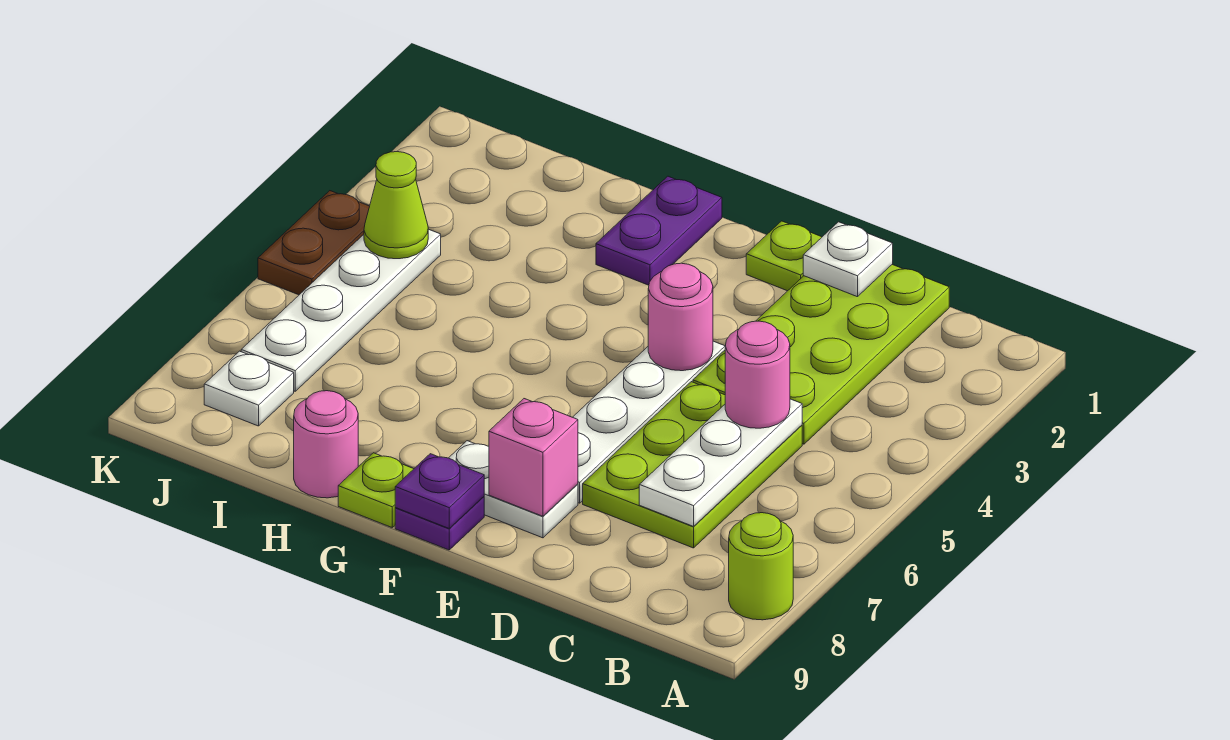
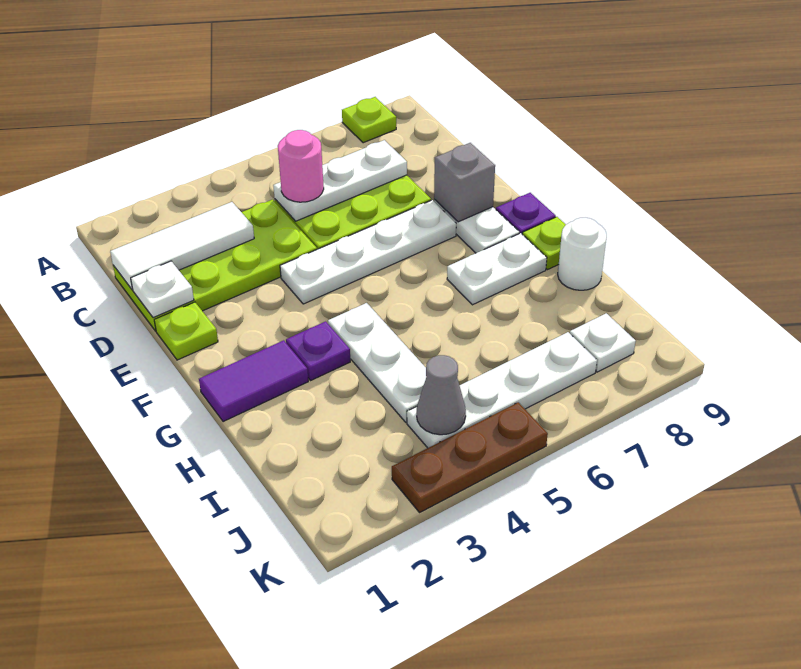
lime 1x1 round brick [729,513,793,620] -> lime 1x1 plate [342,97,396,143]
none -> white 1x3 tile [110,202,254,290]
pink 1x1 round brick [648,263,713,371] -> none
pink 1x1 brick [489,399,578,516] -> grey 1x1 brick [434,143,495,222]
purple 1x1 plate [395,454,484,528] -> purple 1x1 plate moved to [286,321,350,381]
purple 1x2 plate [596,176,722,285] -> purple 1x2 tile [199,340,308,422]
none -> white 1x3 plate [328,303,426,422]
none -> white 1x2 plate [447,233,547,305]
pink 1x1 round brick [294,391,358,498] -> white 1x1 round brick [558,217,607,290]
lime 1x1 cone [364,152,428,259] -> grey 1x1 cone [417,355,466,435]
brown 1x2 plate [258,191,370,295] -> brown 1x3 plate [392,402,548,512]

